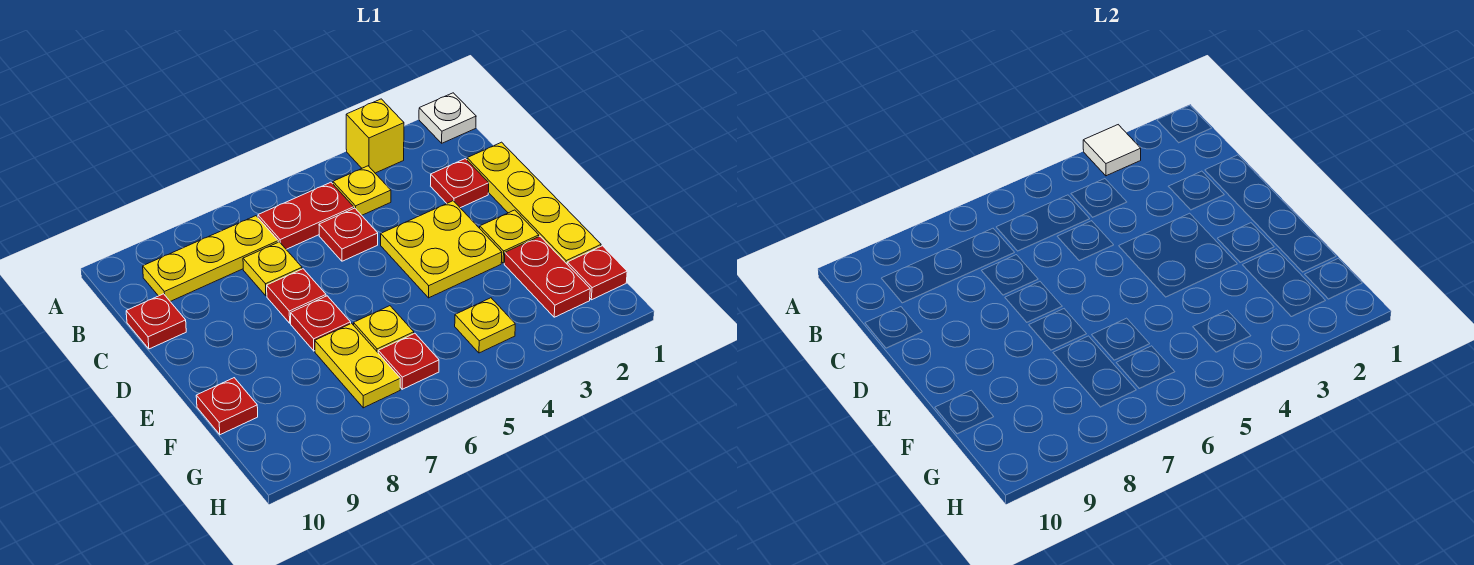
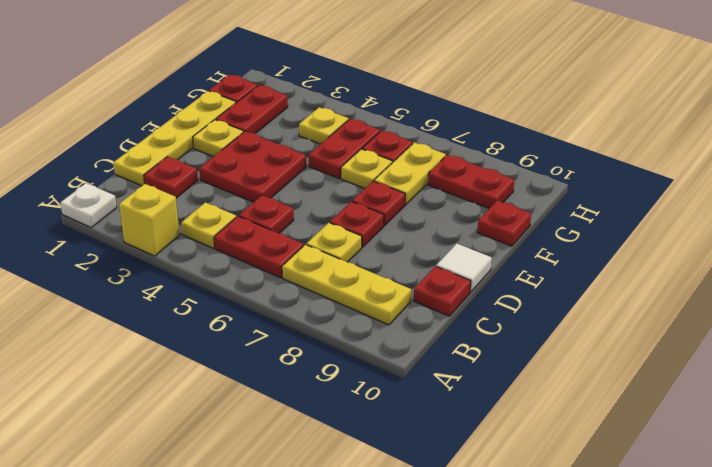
white 1x1 tile [1083,125,1141,176] -> white 1x1 tile moved to [436,244,492,292]
yellow 2x2 plate [381,201,502,298] -> red 2x2 plate [199,131,306,202]
none -> red 1x2 plate [309,119,380,179]
none -> red 1x2 plate [428,155,514,208]

